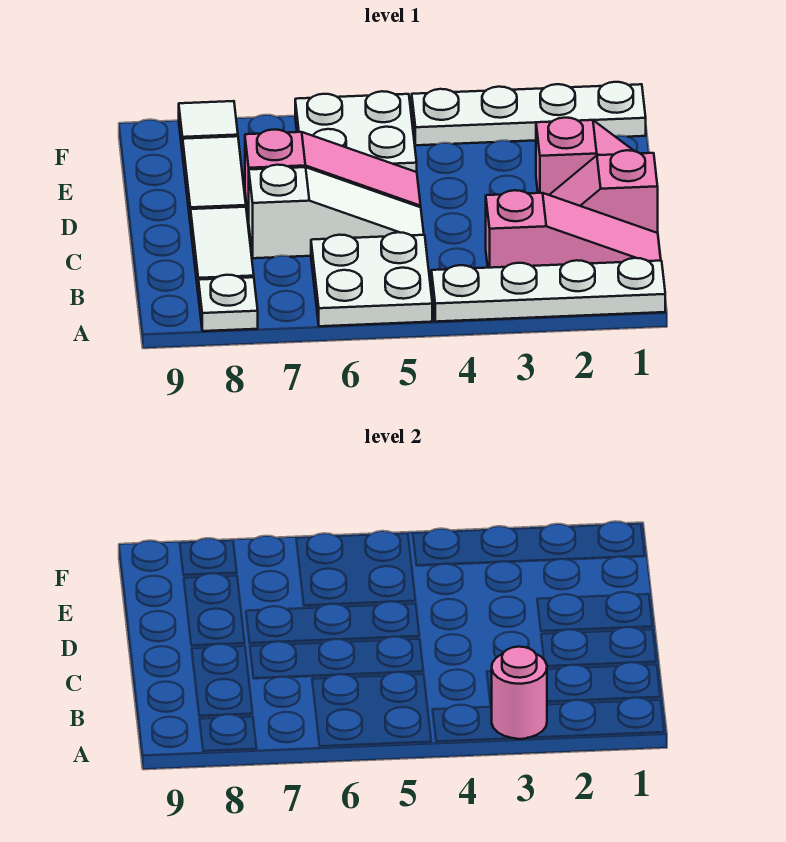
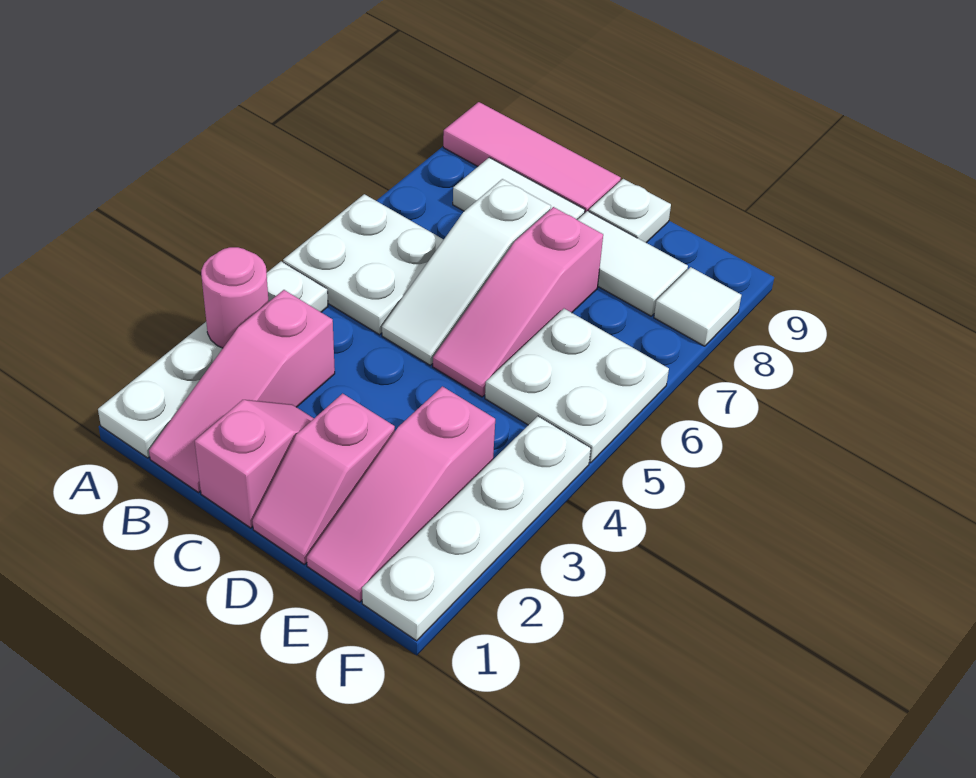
white 1x1 plate [198,275,258,331] -> white 1x1 plate moved to [589,179,671,243]
none -> pink 1x3 tile [443,102,621,212]
none -> pink 1x3 slope [307,386,495,602]

